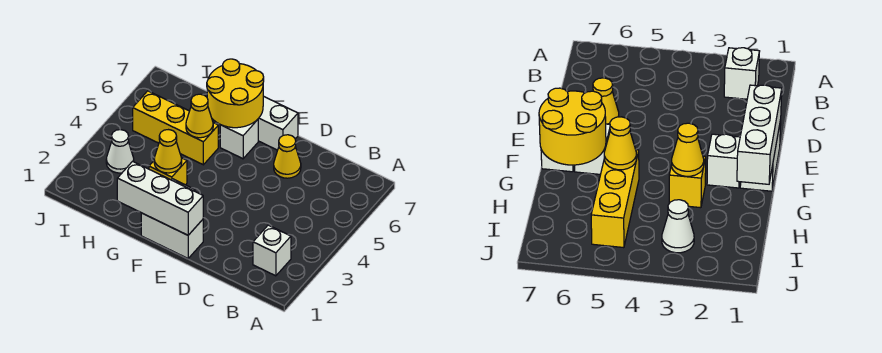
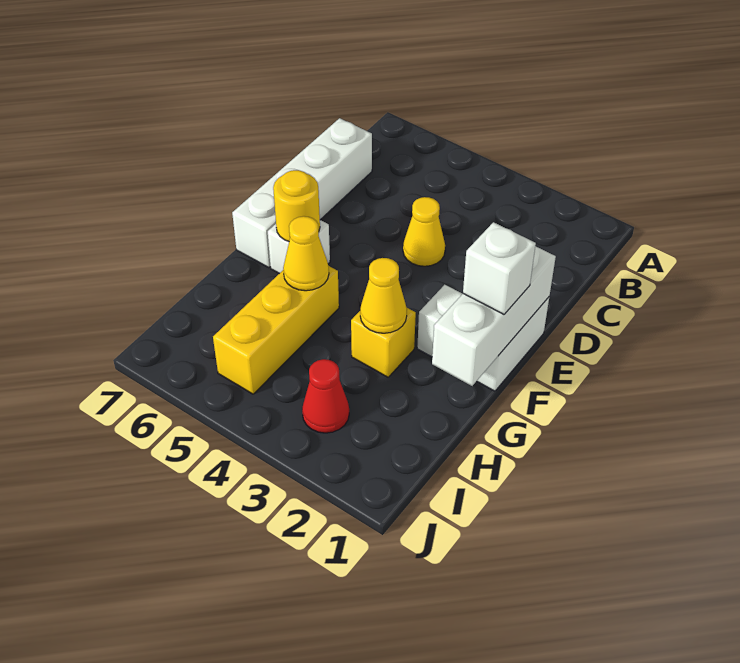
white 1x1 brick [253,225,291,276] -> white 1x1 brick moved to [463,222,536,314]
yellow 1x1 cone [274,135,301,178] -> yellow 1x1 cone moved to [403,197,445,266]
white 1x2 brick [258,96,298,150] -> white 1x4 brick [232,118,372,268]
yellow 2x2 round brick [207,59,264,128] -> yellow 1x1 round brick [273,170,320,241]
white 1x1 cone [106,130,134,173] -> red 1x1 cone [302,359,349,433]

